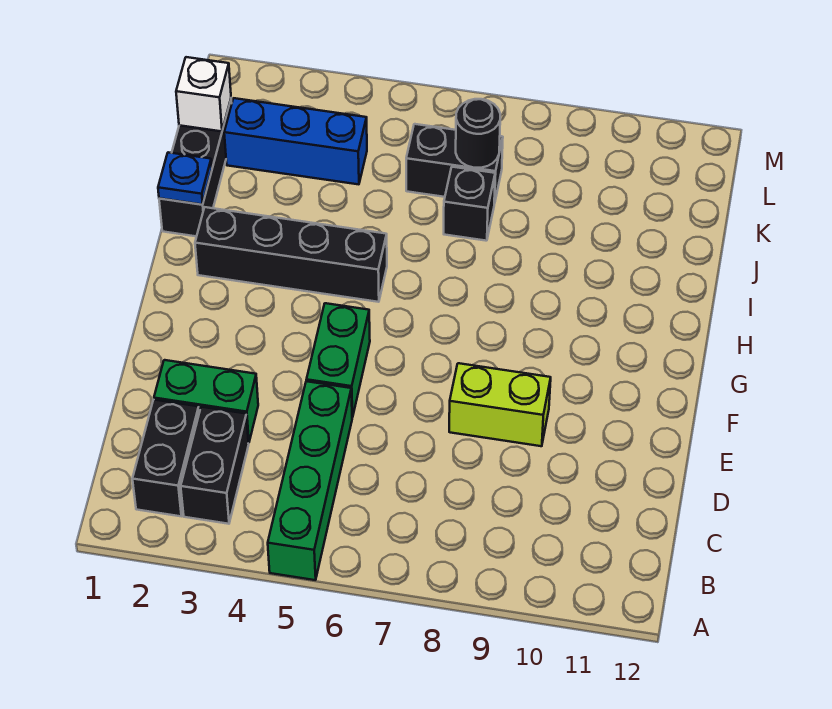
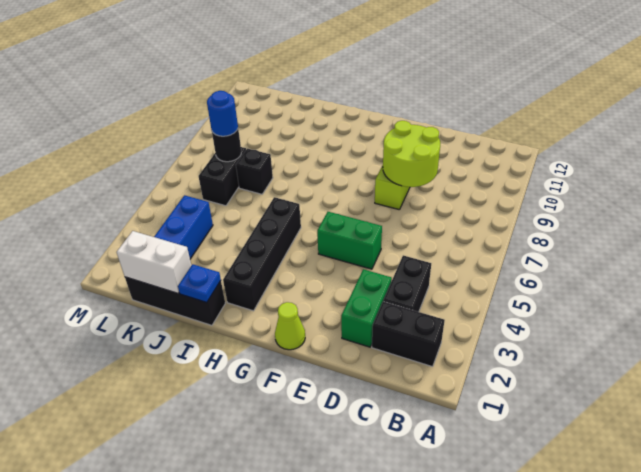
green 1x4 brick [268,381,352,580] -> none
black 1x2 brick [181,407,249,524] -> black 1x2 brick turned to [383,255,431,312]
none -> lime 2x2 round brick [383,121,440,187]
none -> lime 1x1 cone [275,302,305,350]
white 1x1 brick [176,57,231,131] -> white 1x2 brick [117,231,191,293]
none -> blue 1x1 round brick [207,91,238,136]

